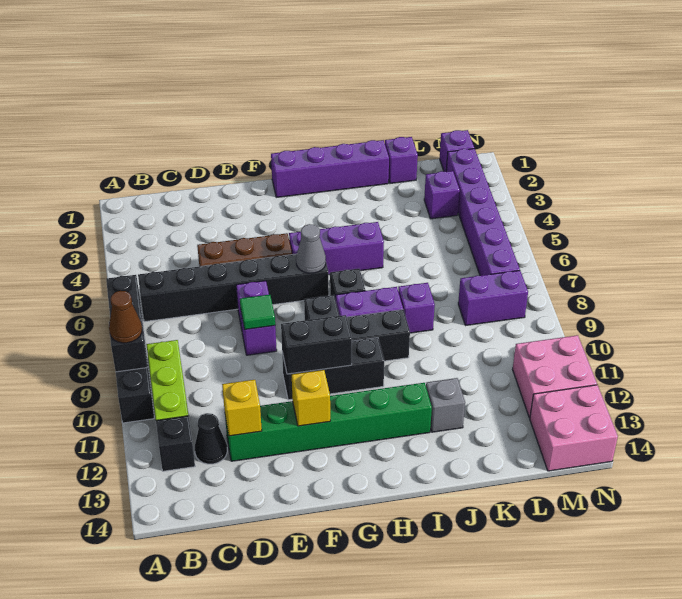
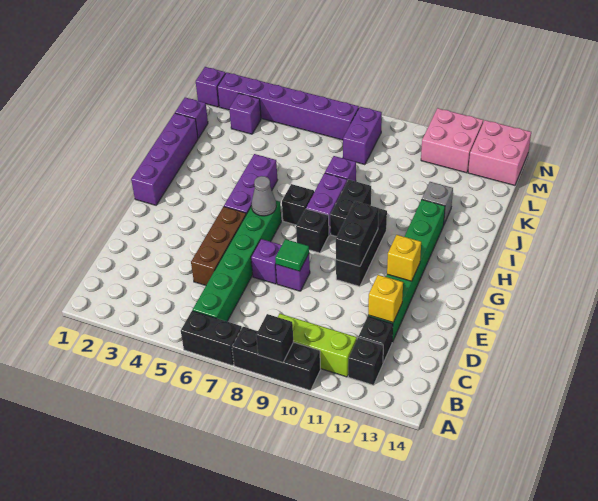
brown 1x1 cone [109,291,142,343] -> none
black 1x6 brick [138,254,329,322] -> green 1x6 brick [193,201,281,321]
black 1x1 cone [195,413,227,464] -> black 1x1 brick [358,316,393,363]

